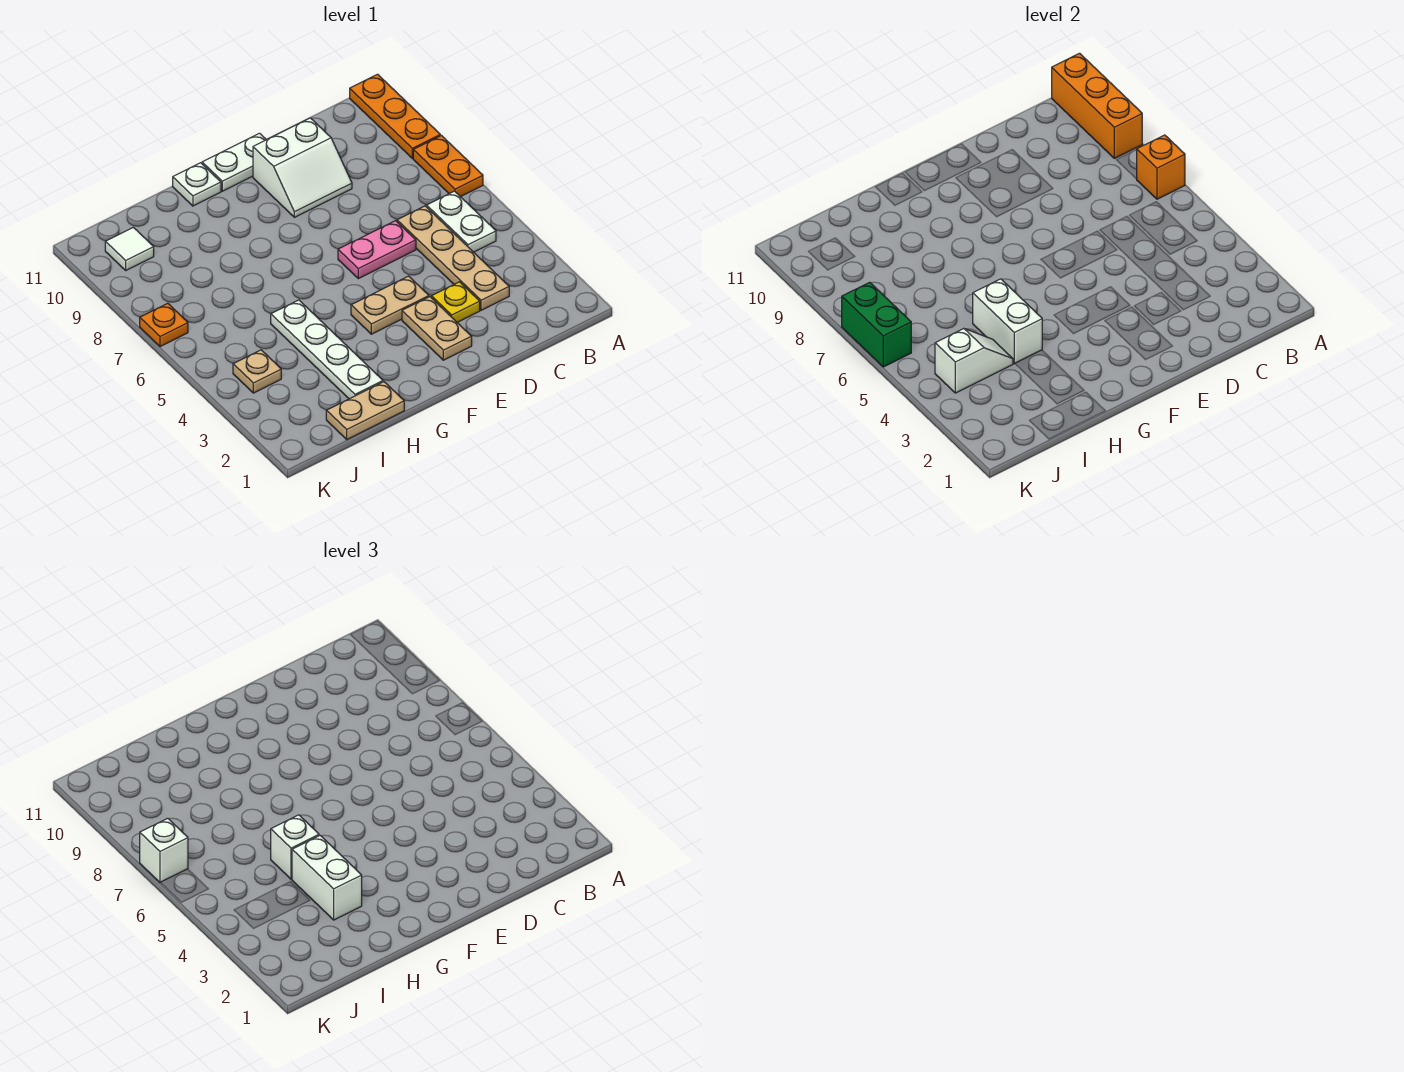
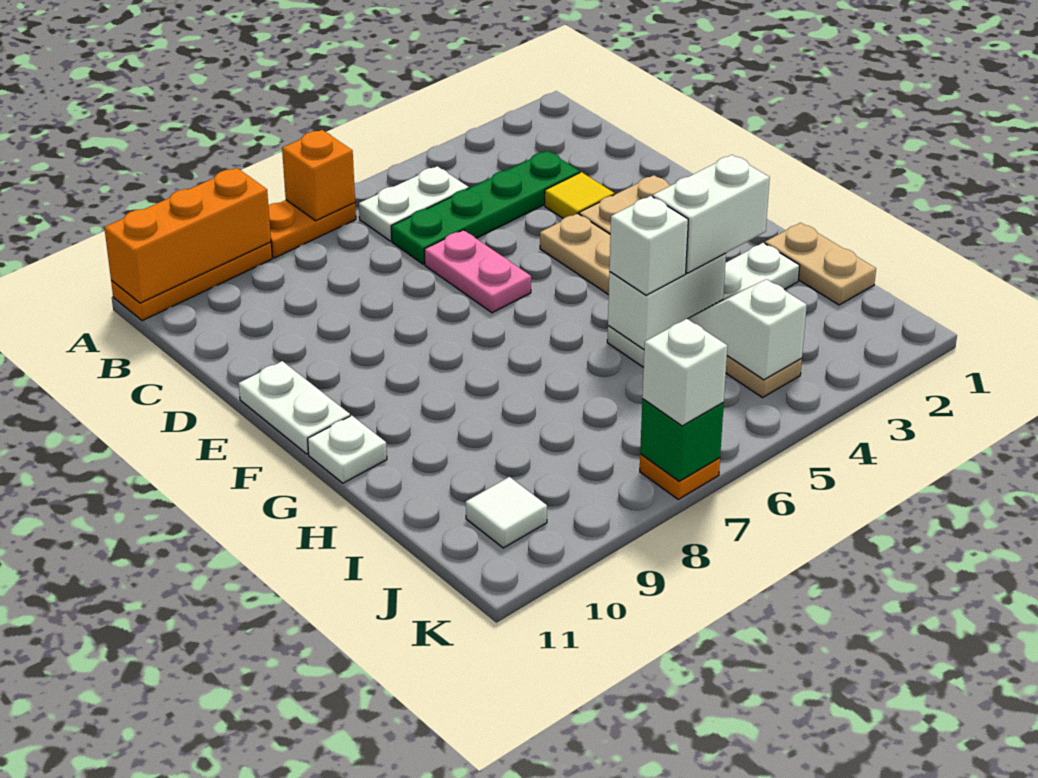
tan 1x4 plate [397,206,509,310] -> green 1x4 plate [391,151,580,264]
yellow 1x1 plate [431,282,480,322] -> yellow 1x1 tile [545,172,614,219]
white 2x2 slope [253,118,352,217] -> none
green 1x2 brick [842,282,911,367] -> green 1x1 brick [640,399,724,481]

